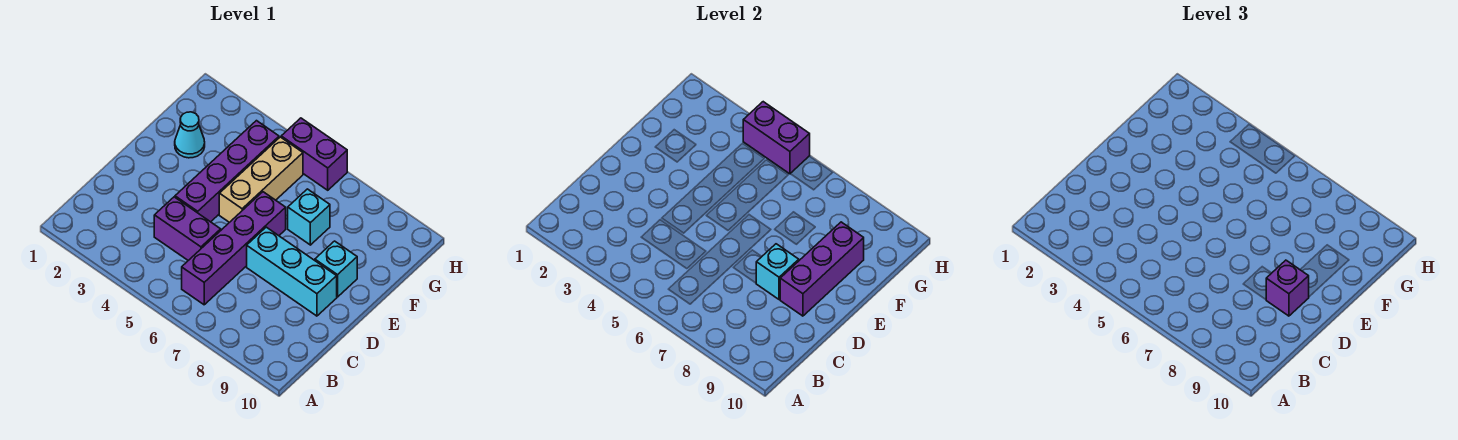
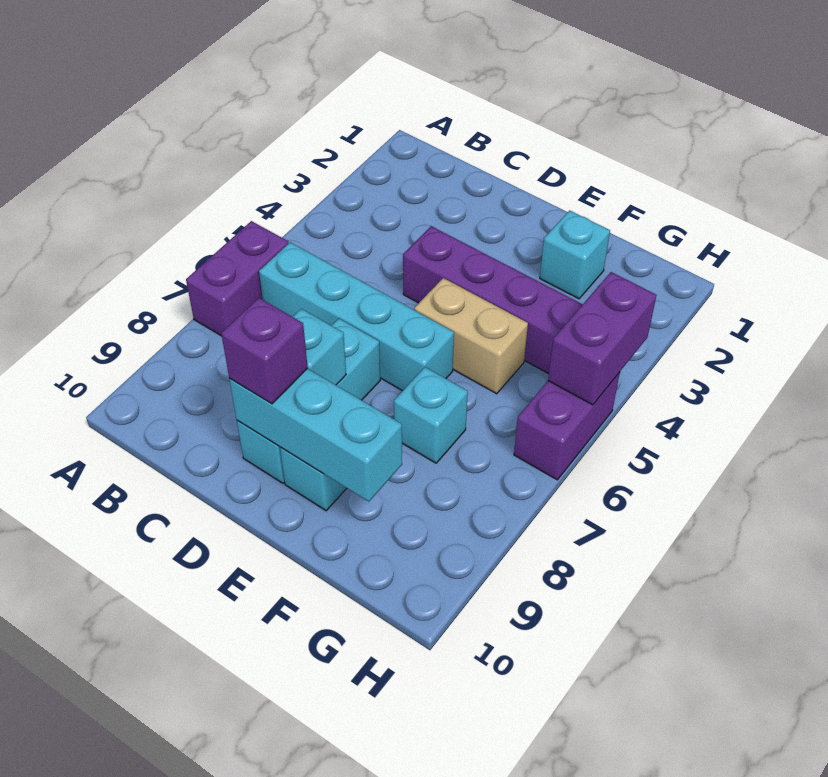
purple 1x4 brick [182,192,286,305] -> cyan 1x4 brick [259,242,454,391]
purple 1x2 brick [154,197,221,260] -> purple 1x2 brick moved to [186,221,288,336]
purple 1x3 brick [780,222,864,316] -> cyan 1x3 brick [229,369,402,502]
tan 1x3 brick [219,137,303,222] -> tan 1x2 brick [414,278,528,394]
cyan 1x1 cone [175,112,205,158] -> cyan 1x1 brick [540,210,610,299]

